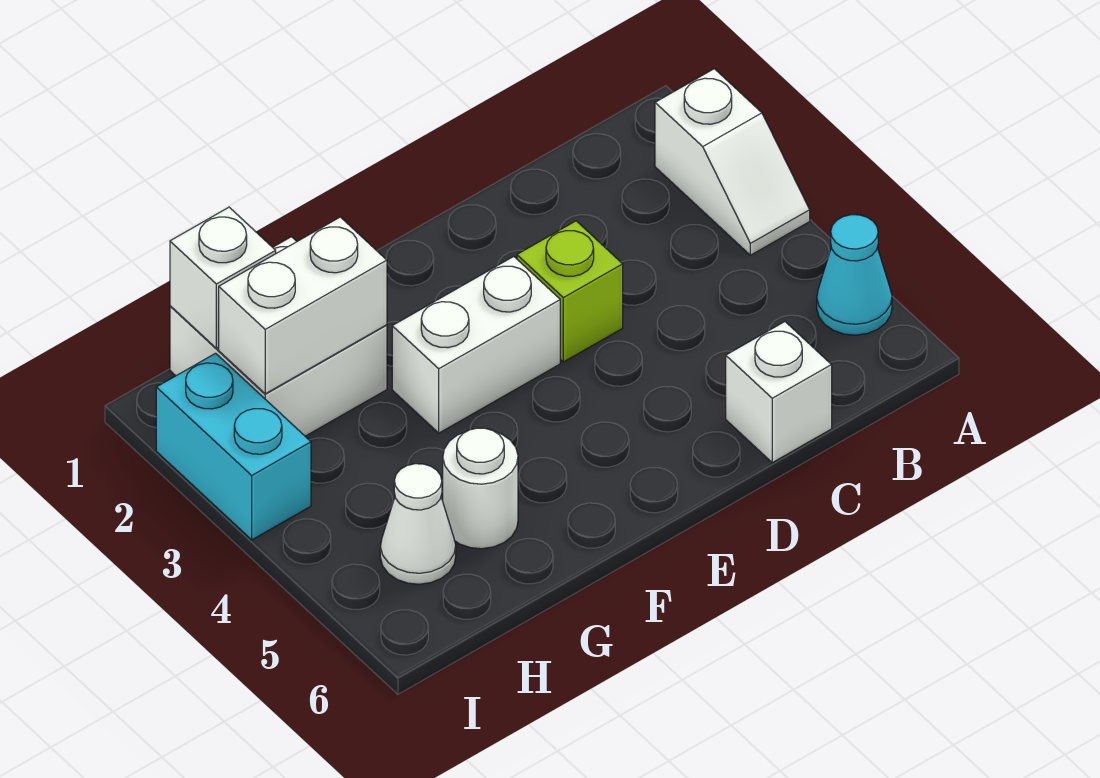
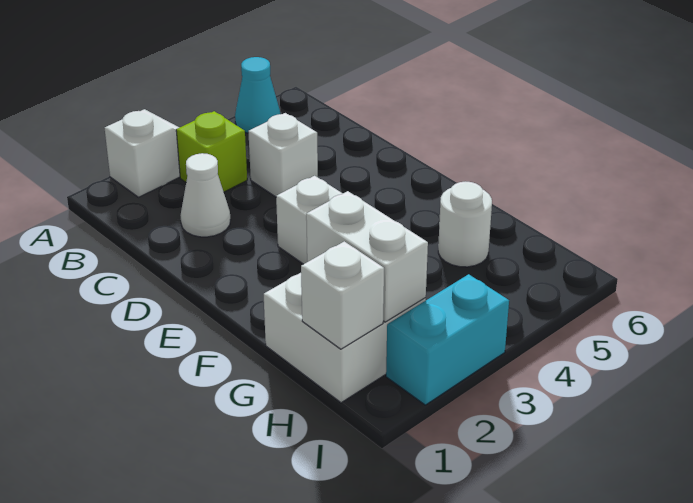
white 1x1 brick [726,322,832,463] -> white 1x1 brick moved to [248,113,318,197]
lime 1x1 brick [517,221,623,362] -> lime 1x1 brick moved to [176,111,247,192]
white 1x1 cone [380,464,456,584] -> white 1x1 cone moved to [180,153,230,237]

